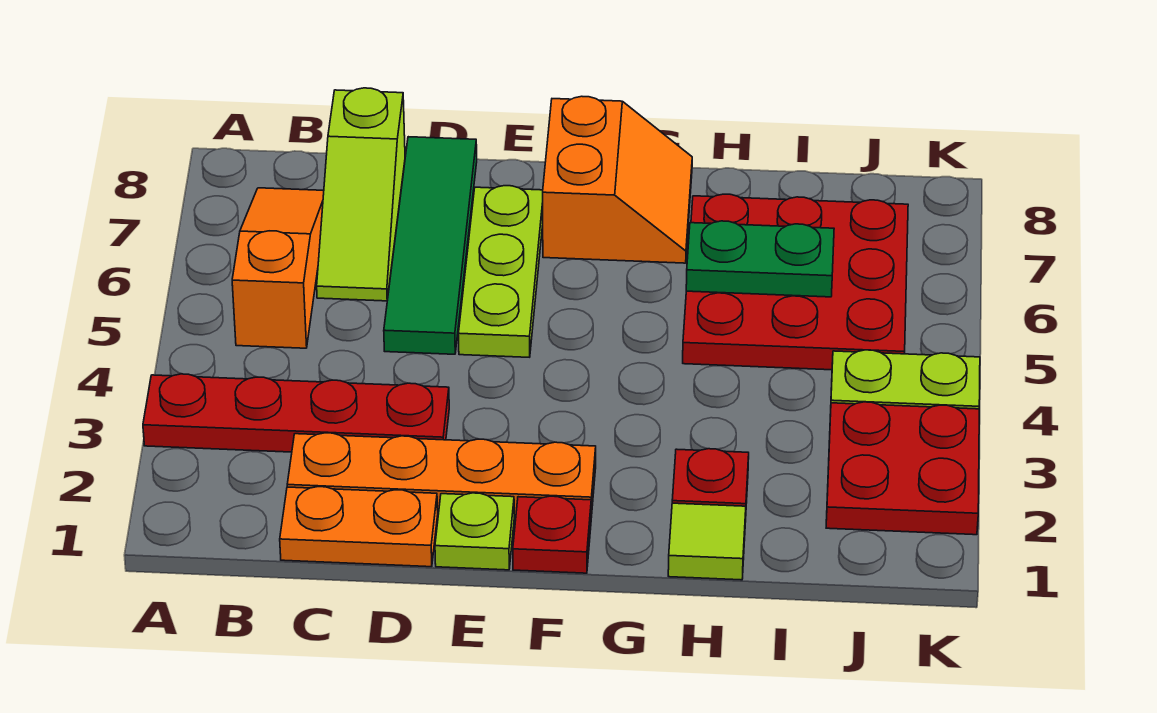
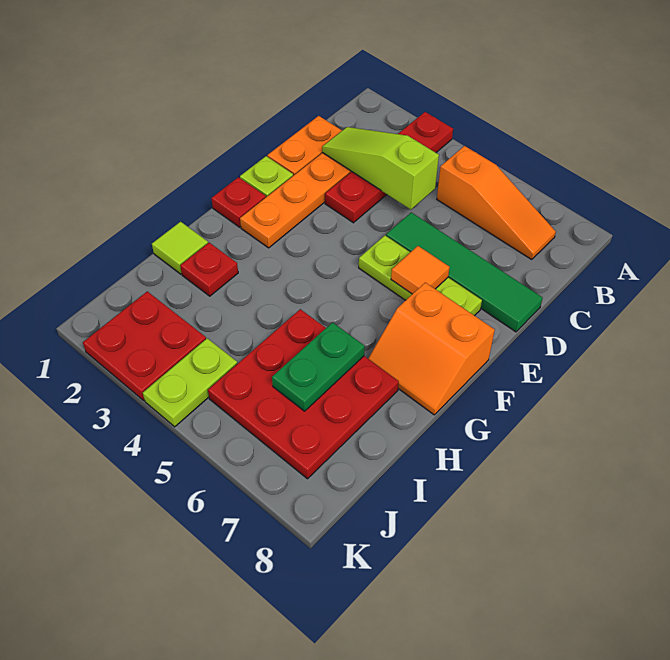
lime 1x3 slope [317,88,405,301] -> lime 1x3 slope moved to [322,127,439,210]
none -> orange 1x1 tile [391,246,450,294]

